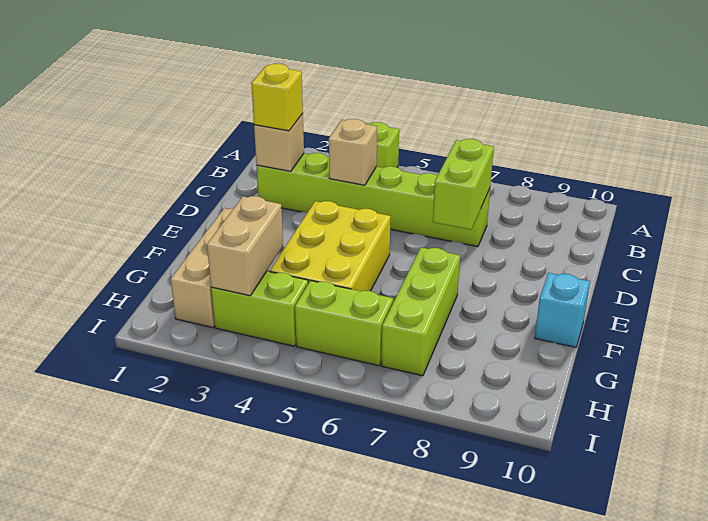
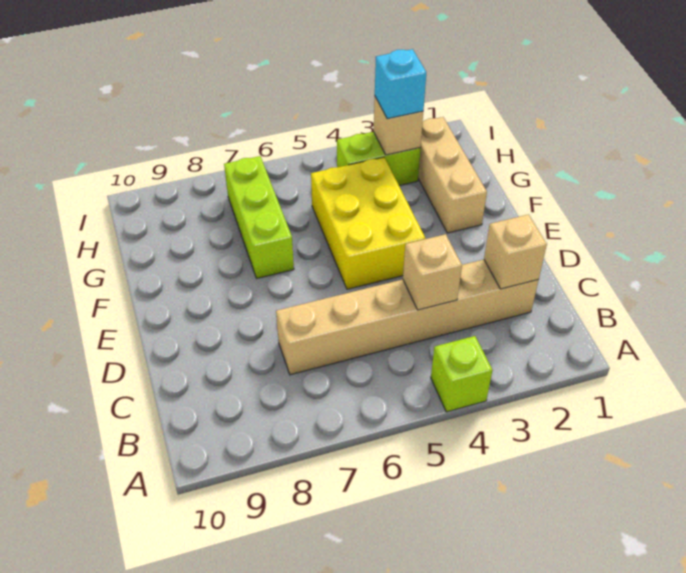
lime 1x6 brick [257,153,490,247] -> tan 1x6 brick [276,260,539,375]
yellow 1x1 brick [251,64,303,131] -> none
lime 1x2 brick [433,139,494,230] -> none
cyan 1x1 brick [535,273,590,347] -> cyan 1x1 brick moved to [375,49,426,119]
tan 1x2 brick [207,196,283,296] -> tan 1x1 brick [374,97,423,155]
lime 1x2 brick [295,281,393,366] -> none

